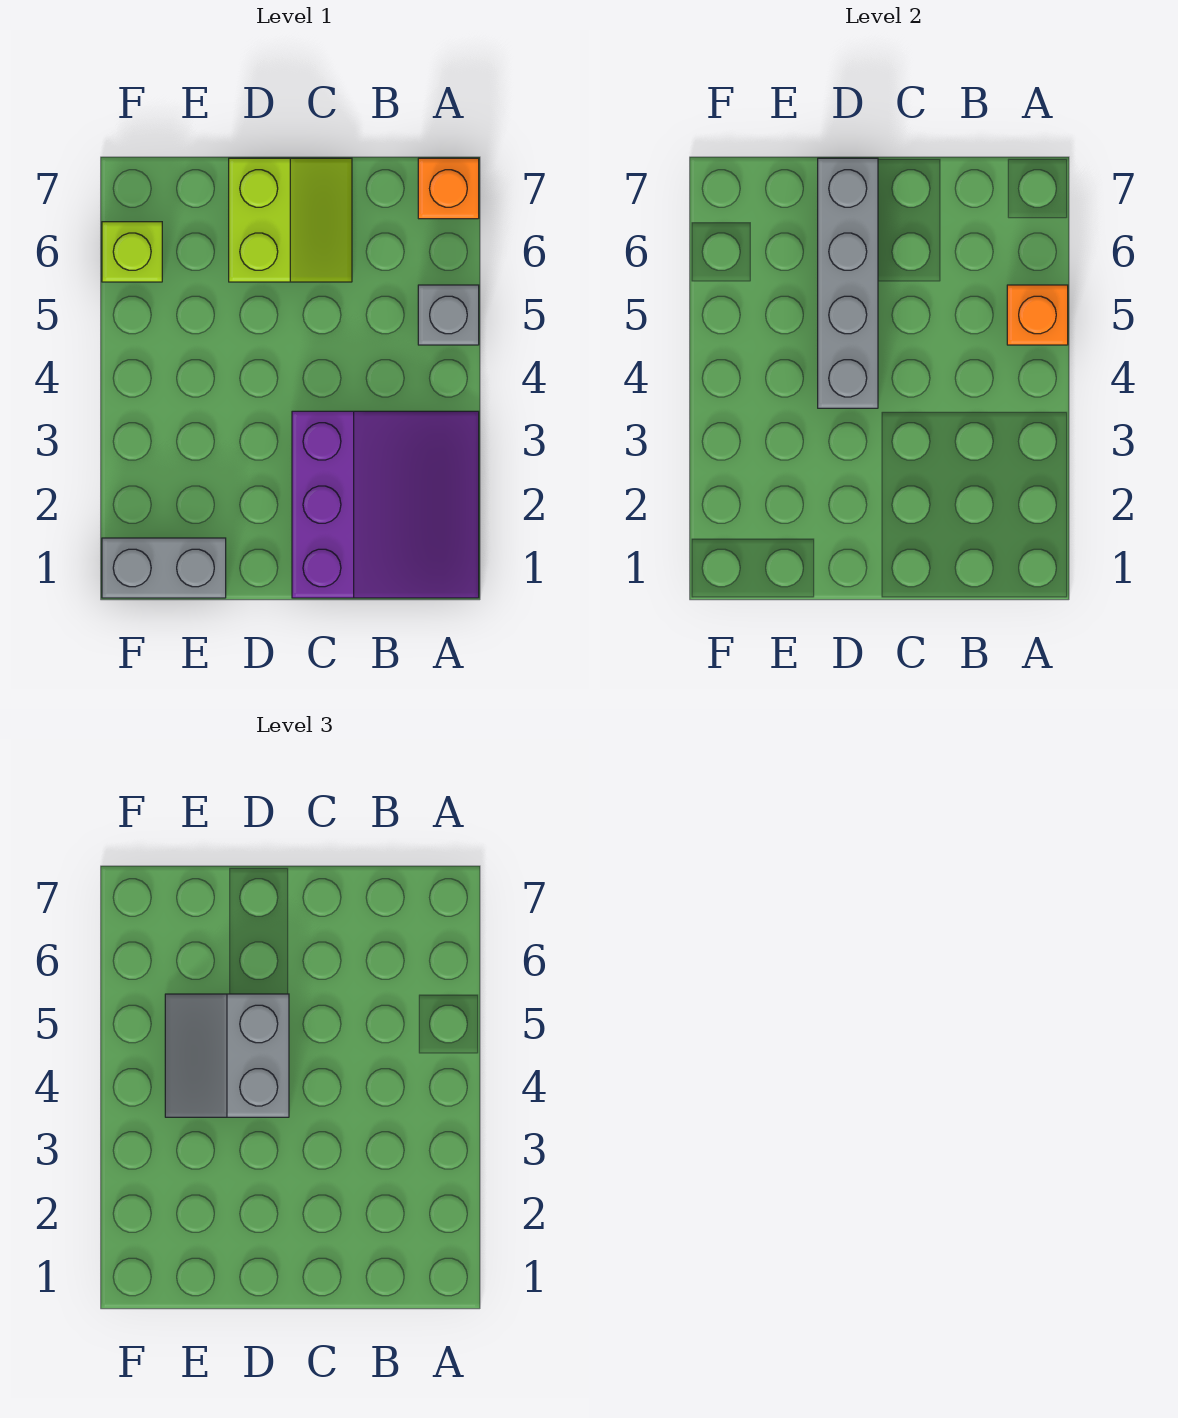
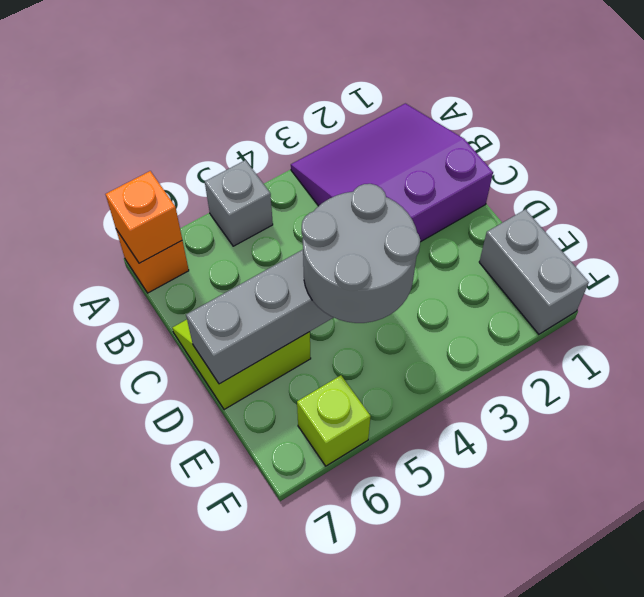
orange 1x1 brick [1007,285,1068,345] -> orange 1x1 brick moved to [106,171,182,263]
grey 2x2 slope [165,994,289,1117] -> grey 2x2 round brick [302,184,420,323]

